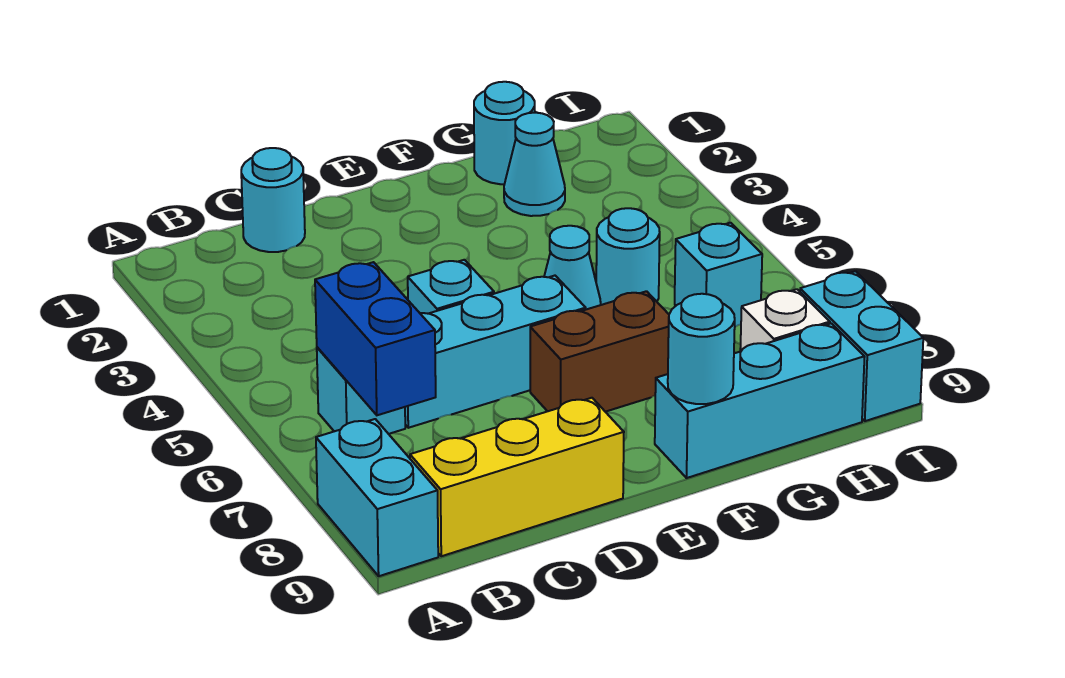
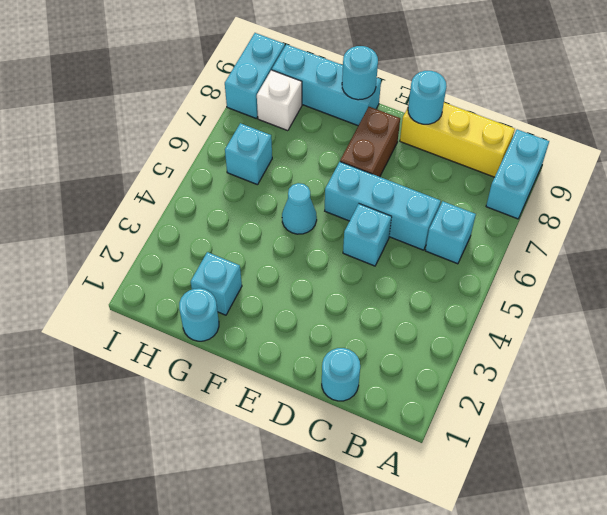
blue 1x2 brick [315,262,436,415] -> none
brown 1x2 brick [530,291,669,412] -> brown 1x2 brick turned to [340,107,400,177]
cyan 1x1 cone [504,113,565,216] -> cyan 1x1 brick [191,252,242,315]
cyan 1x1 round brick [596,208,660,305] -> cyan 1x1 round brick moved to [408,71,446,124]

